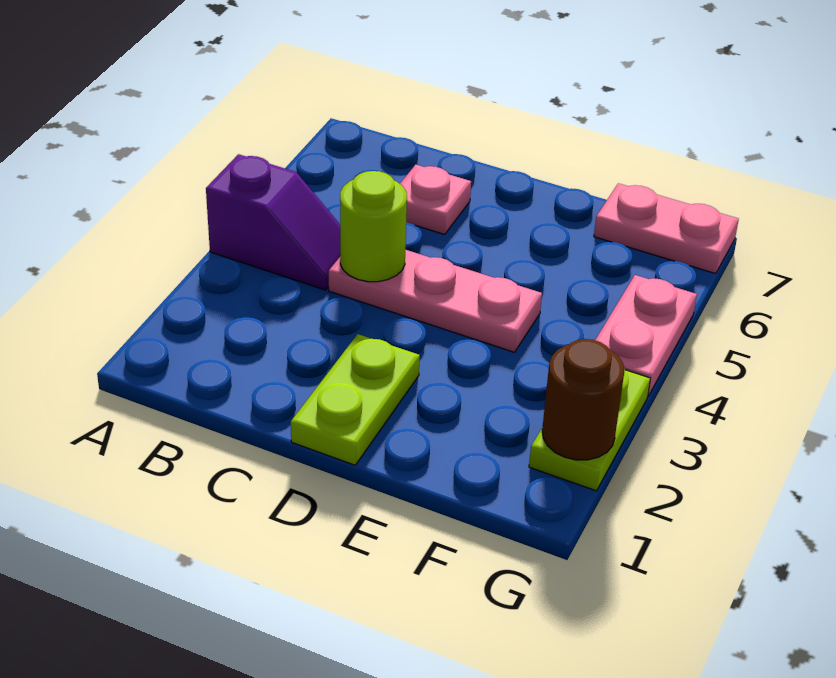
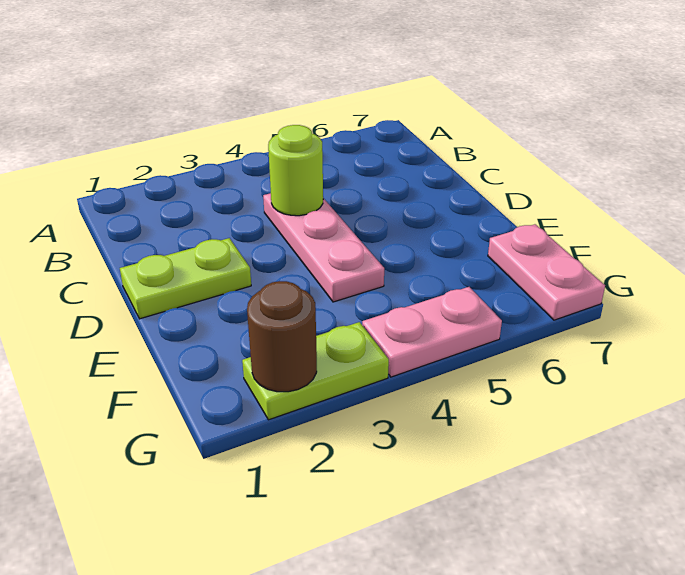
purple 1x2 slope [206,154,340,290] -> none
pink 1x1 plate [400,165,471,234] -> none

